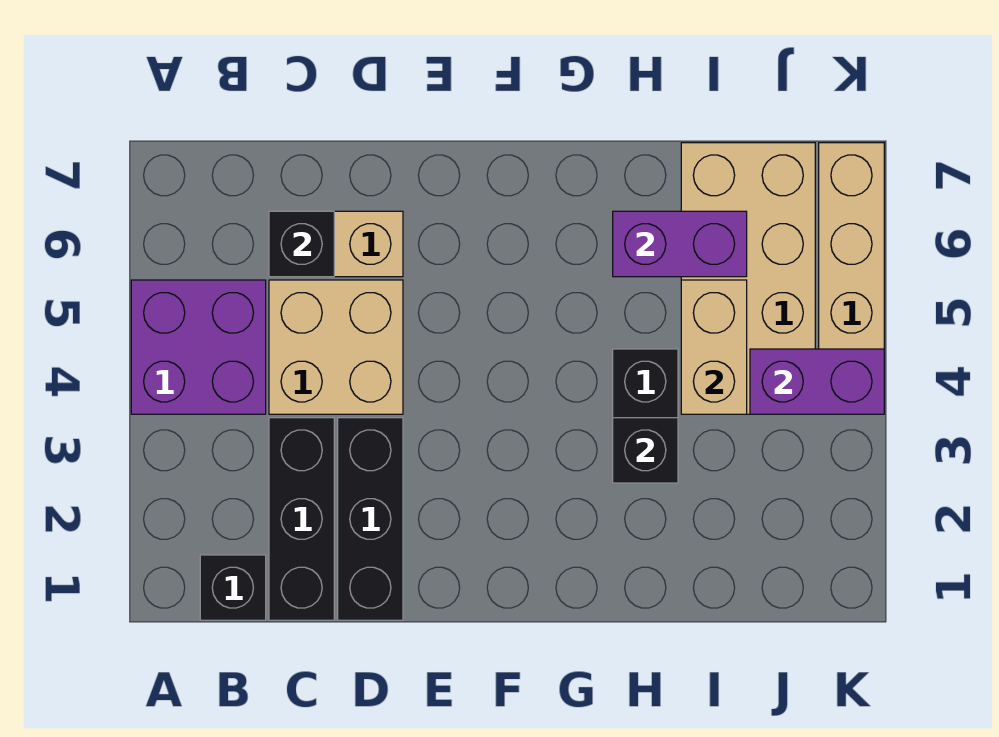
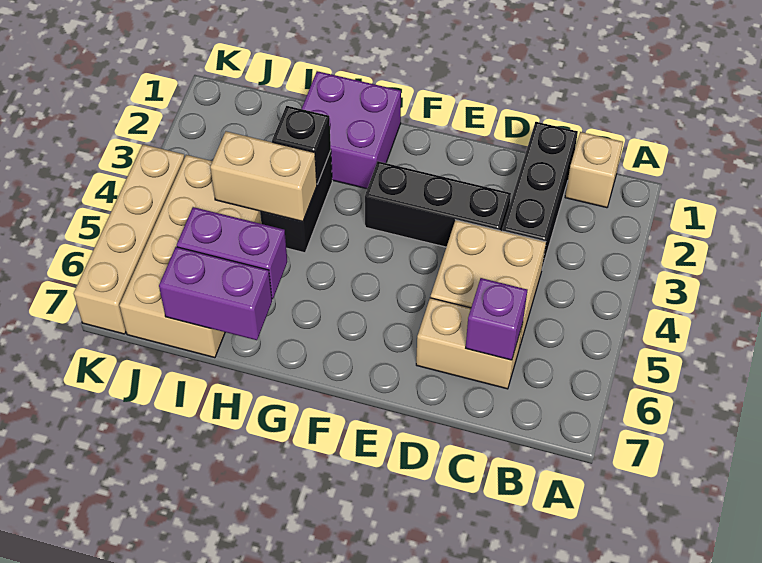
purple 2x2 brick [131,280,266,414] -> purple 2x2 brick moved to [302,71,401,189]
black 1x1 brick [200,555,266,620] -> tan 1x1 brick [565,132,623,208]
black 1x1 brick [269,211,334,277] -> purple 1x1 brick [466,278,527,360]
black 1x3 brick [338,418,403,620] -> black 1x3 brick turned to [365,161,511,247]
tan 1x2 brick [681,280,747,414] -> tan 1x2 brick turned to [210,131,317,221]
purple 1x2 brick [750,349,884,414] -> purple 1x2 brick moved to [159,247,272,340]

